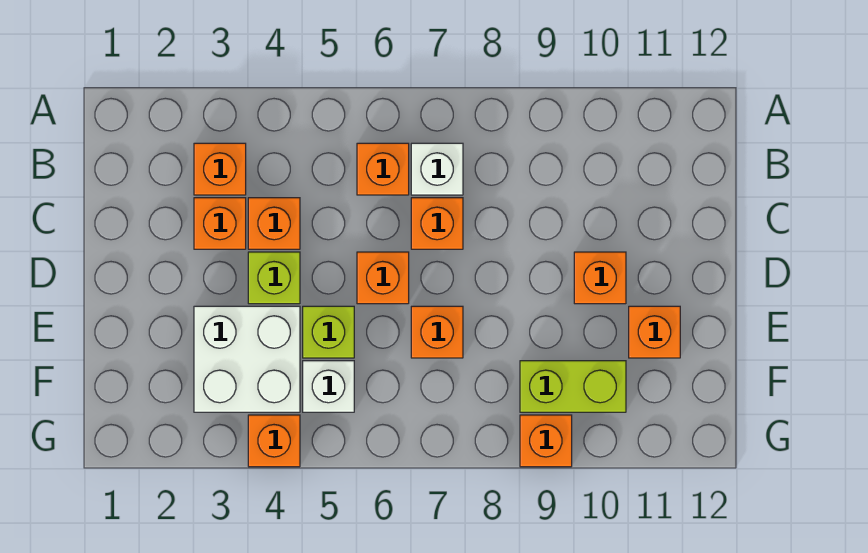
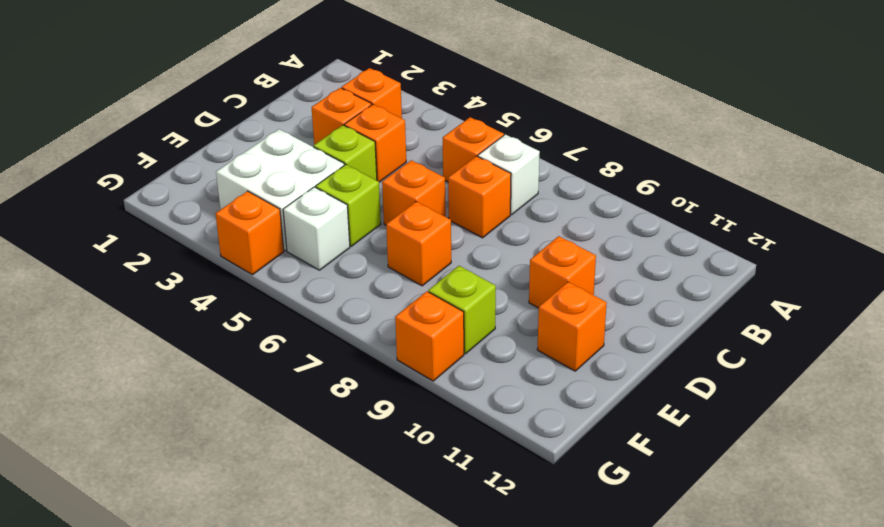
lime 1x2 brick [520,361,626,412] -> lime 1x1 brick [428,266,496,354]

